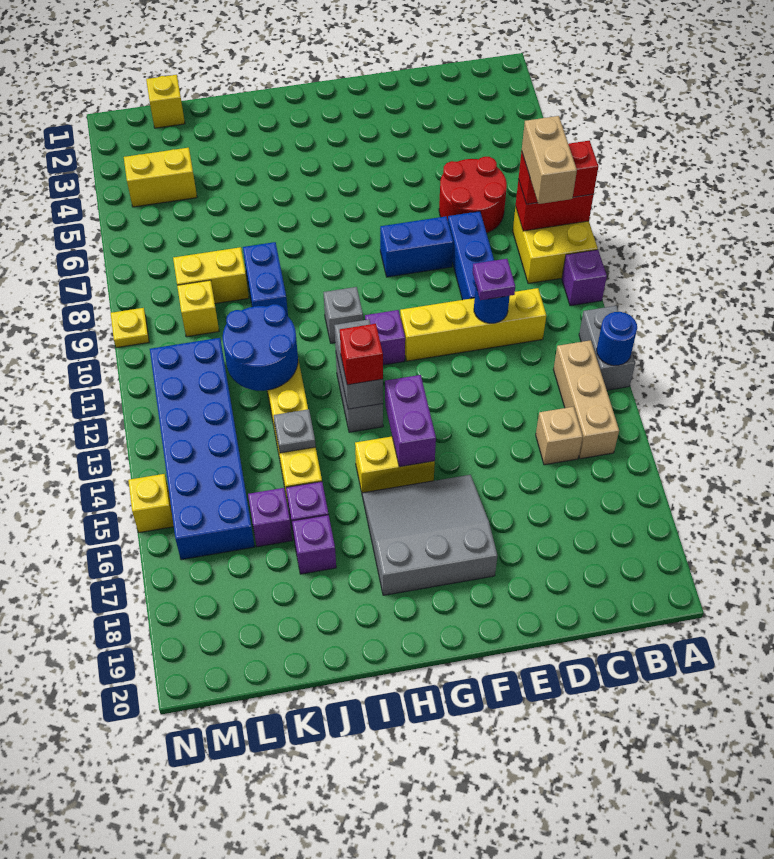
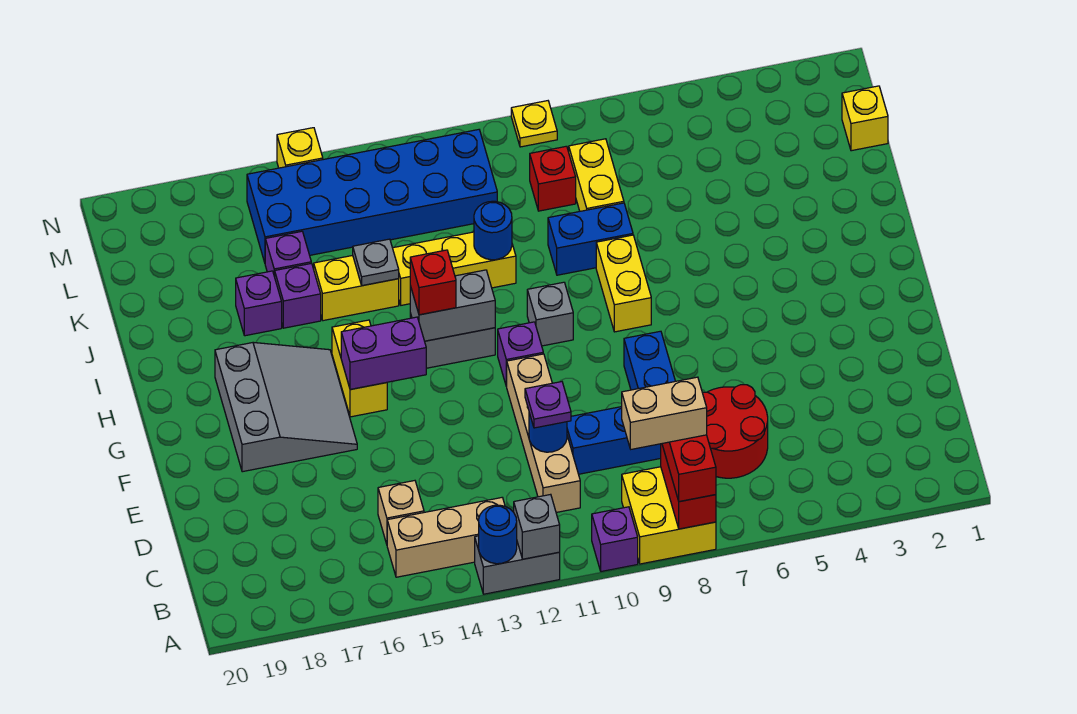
none -> grey 1x1 brick [514,494,560,559]
yellow 1x4 brick [400,288,546,361] -> tan 1x4 brick [506,354,580,512]
blue 2x2 round brick [223,304,298,391] -> blue 1x1 round brick [474,201,512,260]
yellow 1x2 brick [124,148,197,207] -> yellow 1x2 brick moved to [596,235,651,332]
yellow 1x1 brick [177,280,219,337] -> red 1x1 brick [530,146,576,211]

